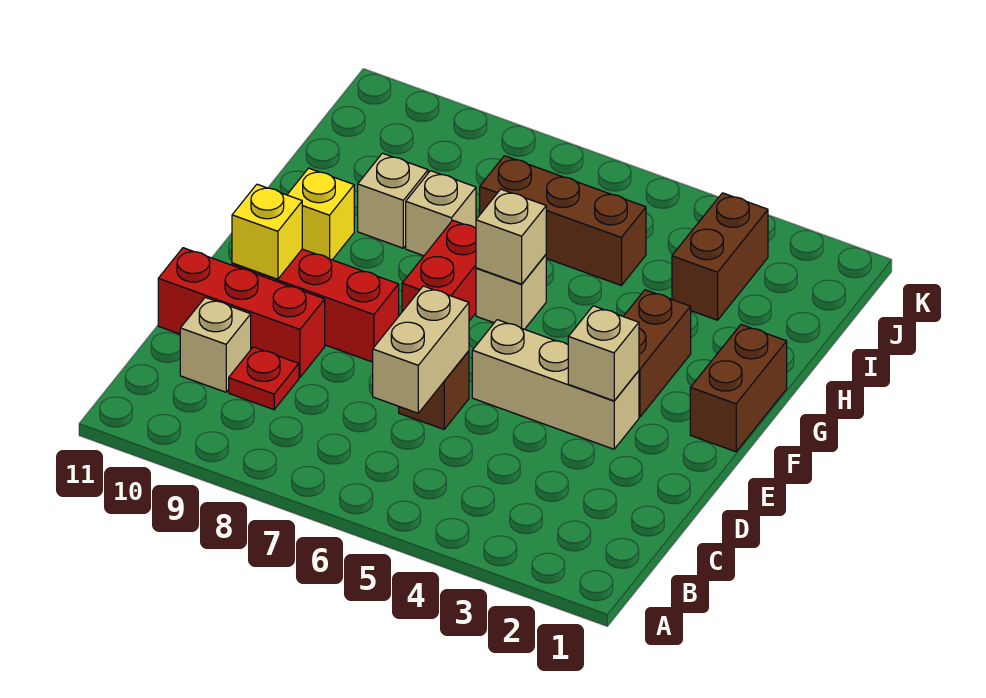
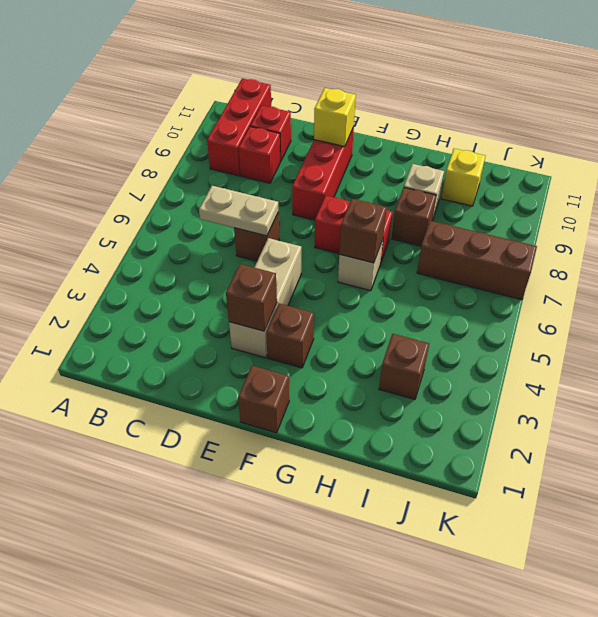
tan 1x2 brick [373,286,469,413] -> tan 1x2 plate [199,186,279,236]
red 1x1 plate [229,347,299,410] -> red 1x1 brick [239,127,281,183]
tan 1x1 brick [180,297,251,392] -> red 1x1 brick [250,105,291,161]
red 1x3 brick [158,248,325,377] -> red 1x3 brick moved to [207,79,271,176]
tan 1x1 brick [568,306,639,401] -> brown 1x1 brick [226,264,277,331]
brown 1x2 brick [690,325,787,452] -> brown 1x1 brick [238,366,289,433]
brown 1x2 brick [623,290,691,417] -> brown 1x1 brick [266,303,314,368]
tan 1x1 brick [476,189,546,284] -> brown 1x1 brick [339,199,387,263]
yellow 1x1 brick [287,168,354,260] -> yellow 1x1 brick moved to [441,149,485,206]
tan 1x1 brick [406,171,476,256] -> brown 1x1 brick [391,187,436,246]
brown 1x2 brick [672,193,768,320] -> brown 1x1 brick [379,334,429,399]
brown 1x3 brick [480,156,646,286] -> brown 1x3 brick turned to [417,221,537,300]

